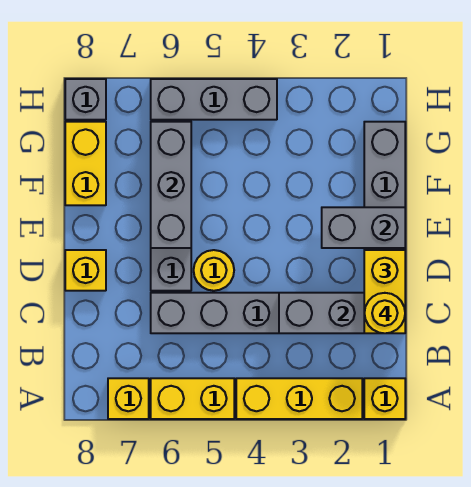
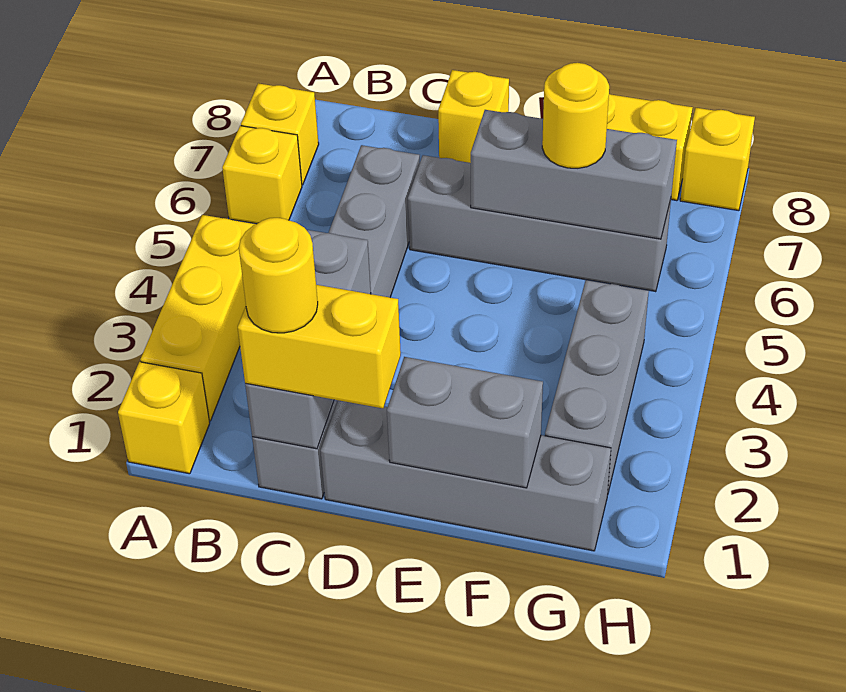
yellow 1x2 brick [151,378,234,419] -> yellow 1x1 brick [222,126,302,224]
yellow 1x1 round brick [194,250,234,291] -> yellow 1x1 round brick moved to [542,63,609,168]
grey 1x2 brick [322,207,405,248] -> grey 1x2 brick turned to [387,357,543,488]
grey 1x3 brick [151,79,277,120] -> grey 1x3 brick moved to [545,280,649,495]
grey 1x1 brick [65,79,106,120] -> yellow 1x1 brick [680,108,755,211]

